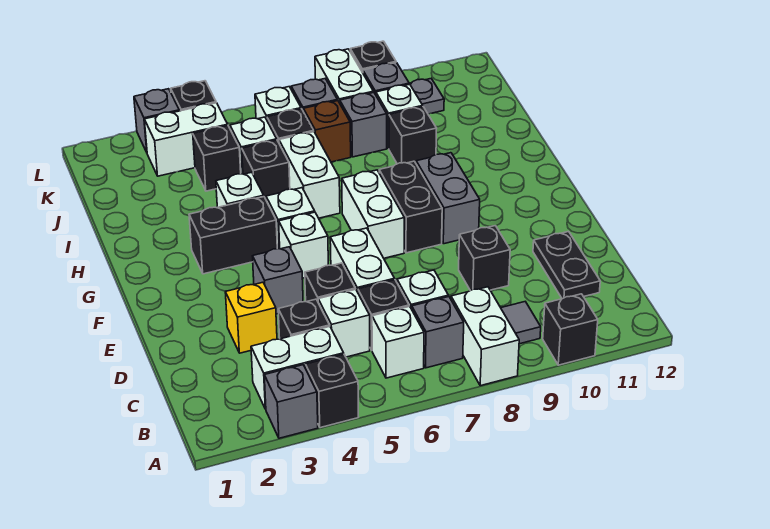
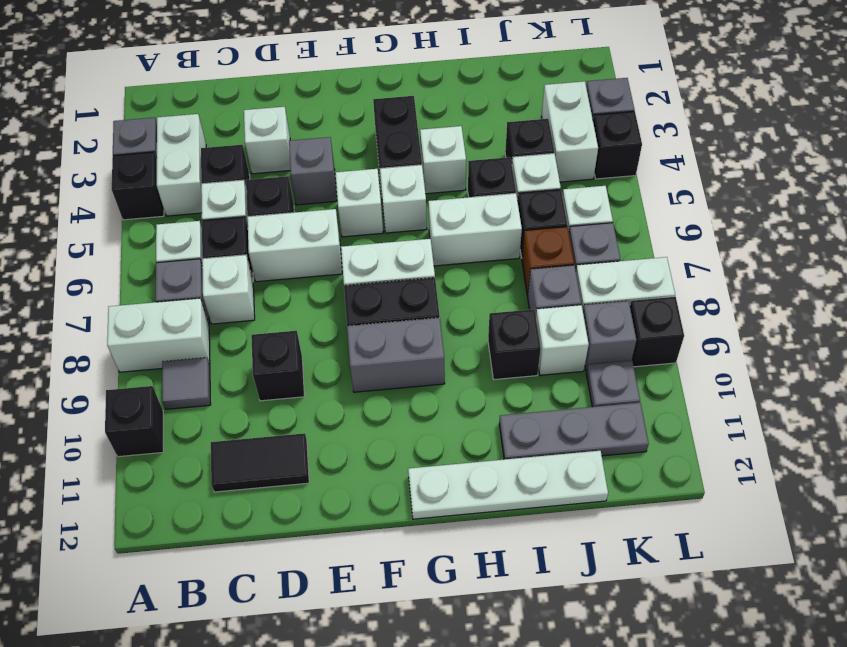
black 1x2 plate [533,232,600,299] -> black 1x2 tile [211,433,309,492]
yellow 1x1 brick [225,282,277,353] -> white 1x1 brick [244,107,290,174]
none -> white 1x4 plate [408,451,608,519]
none -> grey 1x3 plate [499,403,649,459]

